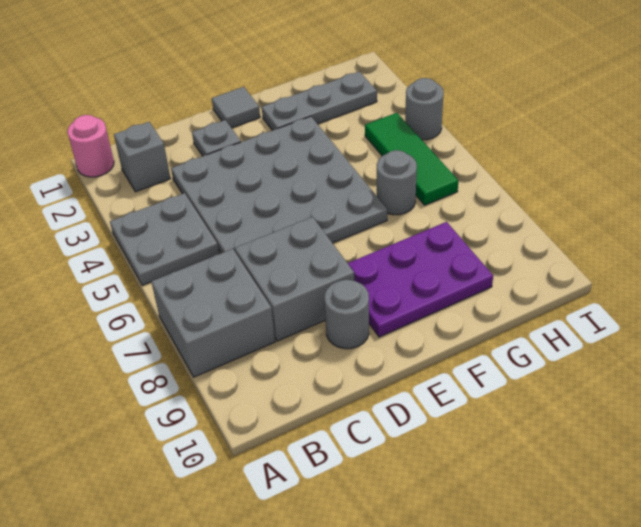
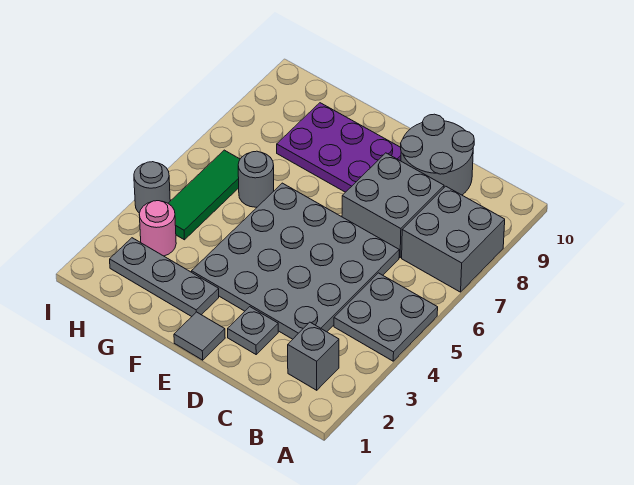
pink 1x1 round brick [67,115,114,177] -> pink 1x1 round brick moved to [139,201,176,256]
grey 1x1 round brick [325,280,369,349] -> grey 2x2 round brick [401,114,474,195]

